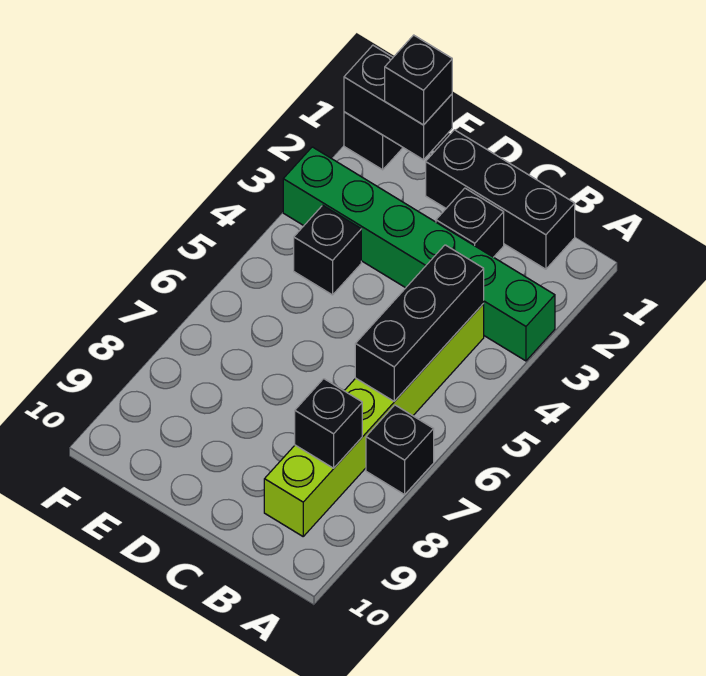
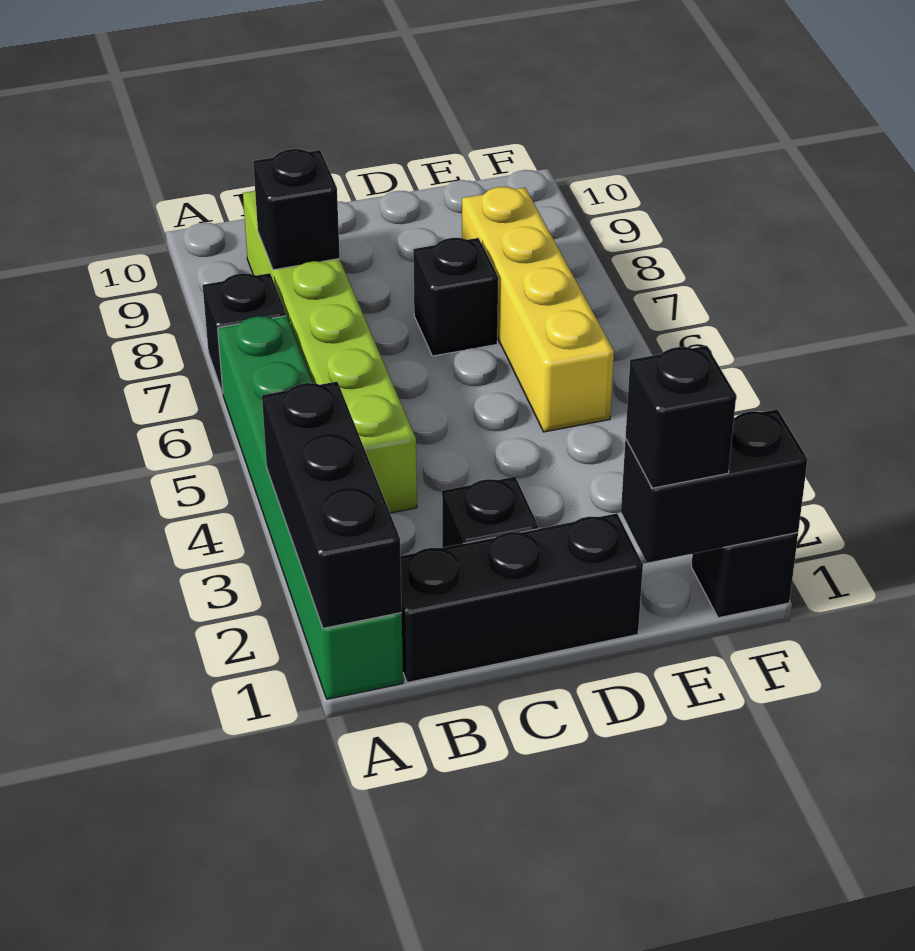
green 1x6 brick [283,147,555,361] -> green 1x6 brick turned to [218,316,403,699]
black 1x3 brick [355,245,484,401] -> black 1x3 brick moved to [262,382,402,628]
black 1x1 brick [294,205,361,295] -> black 1x1 brick moved to [413,238,498,356]
none -> yellow 1x4 brick [462,187,614,432]

